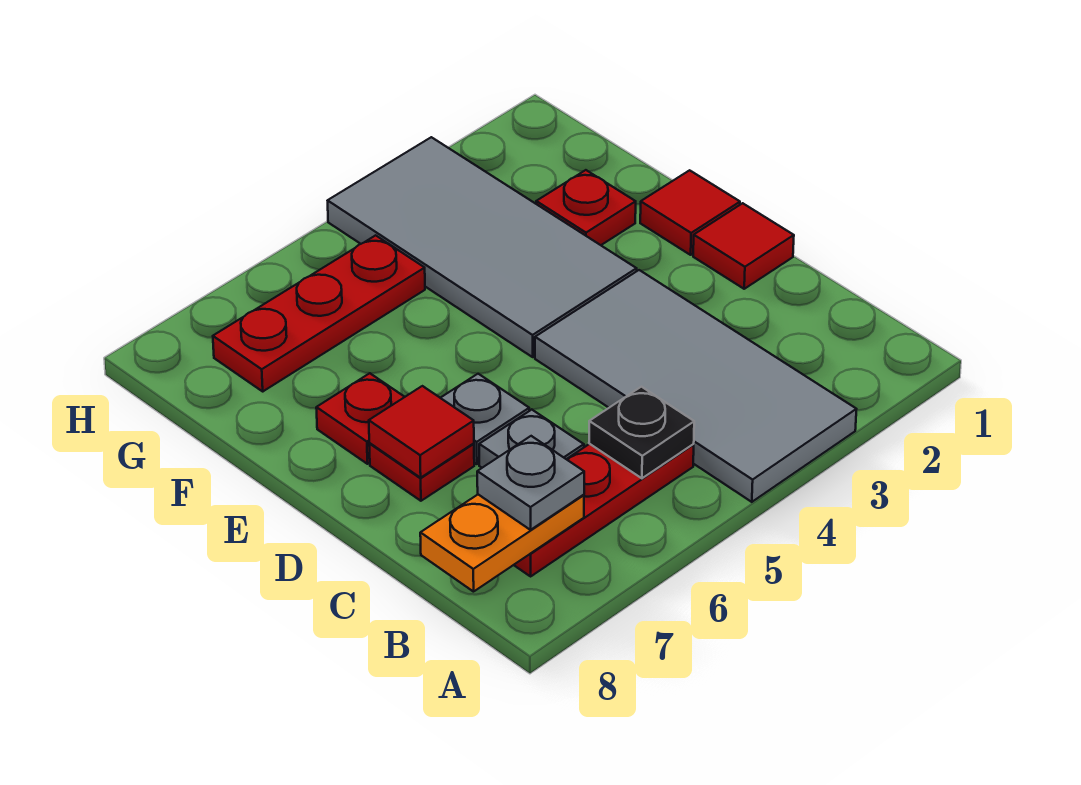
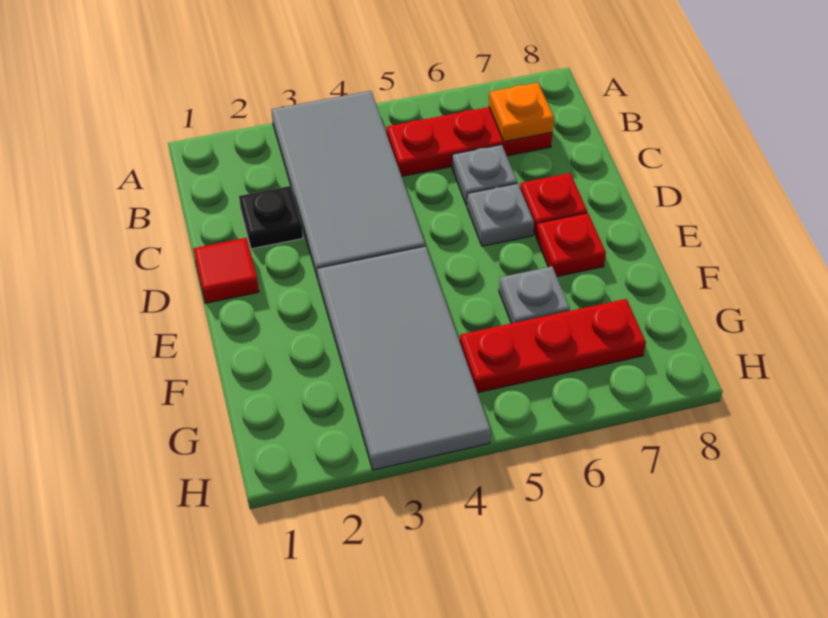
black 1x1 plate [589,387,694,478] -> black 1x1 plate moved to [239,186,303,249]
orange 1x2 plate [420,495,584,592] -> orange 1x1 plate [489,83,554,142]
grey 1x1 plate [477,436,584,530] -> grey 1x1 plate moved to [499,266,570,323]
red 1x1 tile [369,386,474,478] -> none
red 1x1 tile [640,170,740,255] -> none
red 1x1 plate [536,170,636,245] -> none

